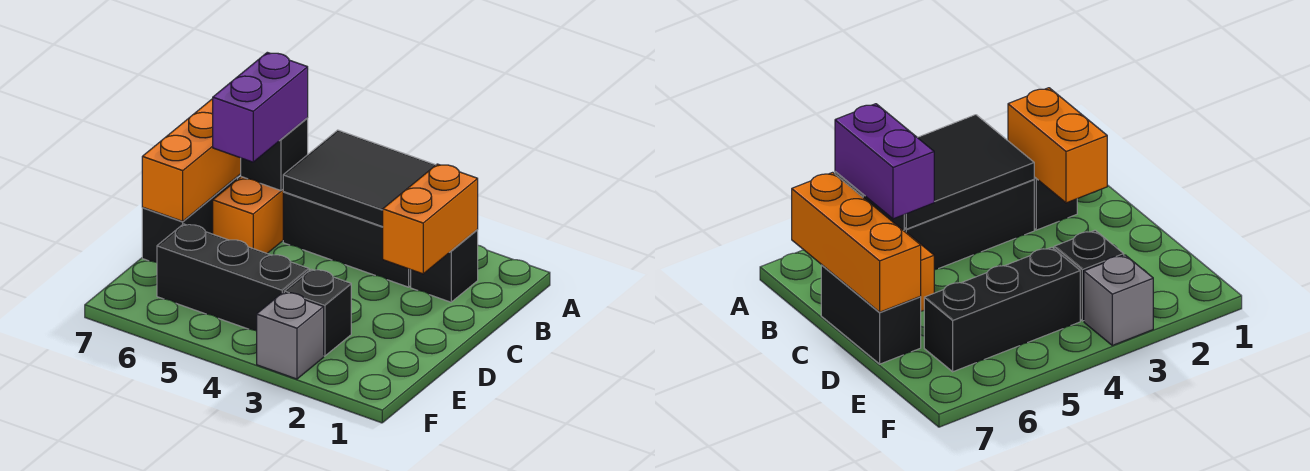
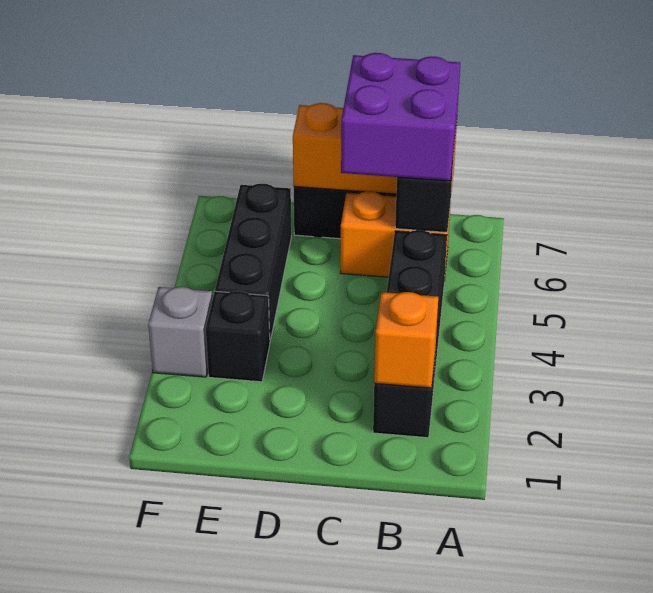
black 2x3 tile [283,130,435,227] -> none
orange 1x2 brick [383,164,478,274] -> orange 1x1 brick [374,292,438,388]
purple 1x2 brick [213,52,308,162] -> purple 2x2 brick [341,53,460,181]

